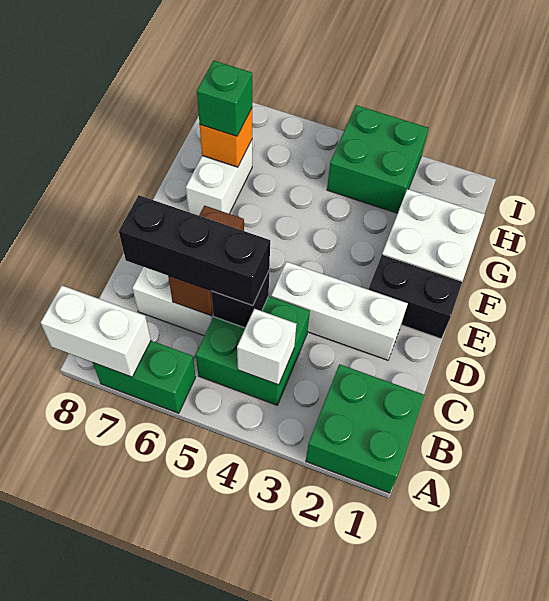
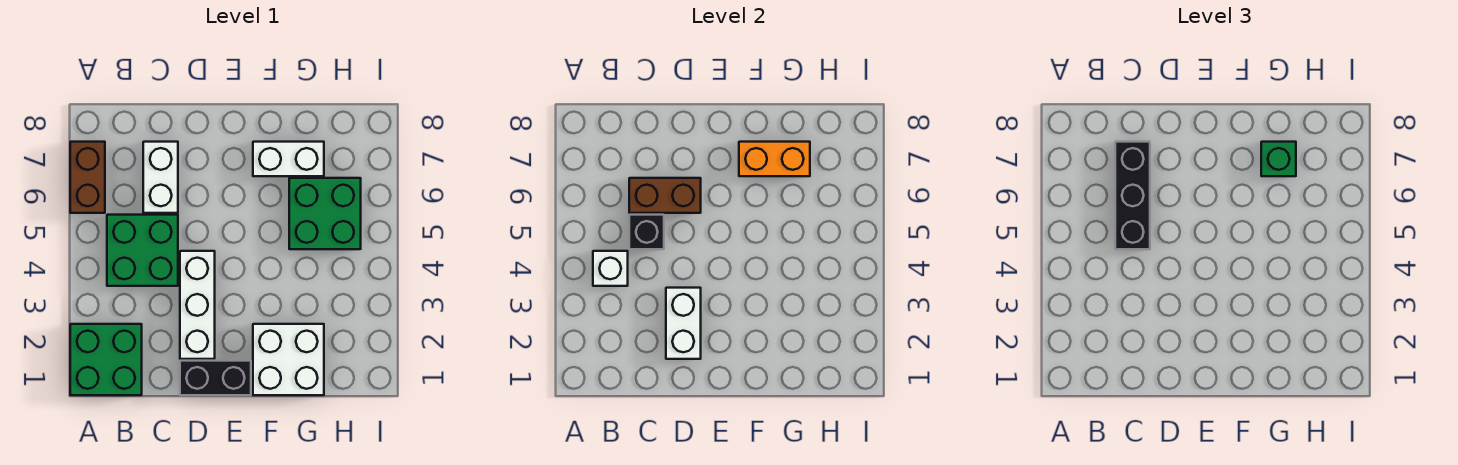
green 1x2 brick [93,341,196,413] -> brown 1x2 brick [70,142,105,213]
white 1x2 brick [41,286,151,377] -> white 1x2 brick moved to [666,288,701,359]
black 1x2 brick [368,255,462,339] -> black 1x2 brick turned to [180,361,251,395]
orange 1x1 brick [200,108,252,167] -> orange 1x2 brick [739,142,810,176]
green 2x2 brick [327,105,429,213] -> green 2x2 brick moved to [289,178,361,249]

